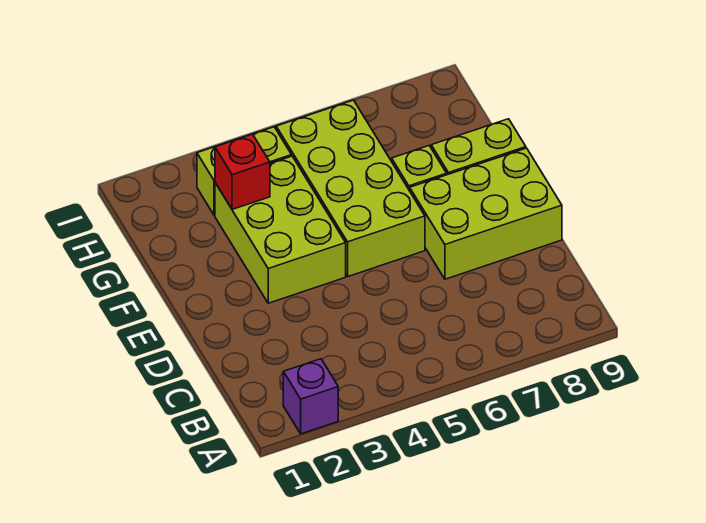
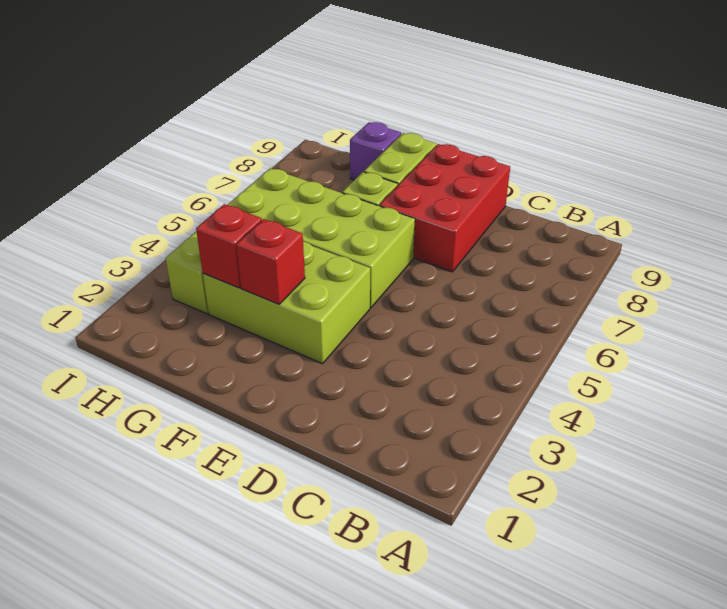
purple 1x1 brick [283,359,338,434] -> purple 1x1 brick moved to [350,122,401,180]
lime 2x3 brick [410,148,562,279] -> red 2x3 brick [379,144,510,272]
none -> red 1x1 brick [236,219,305,304]

